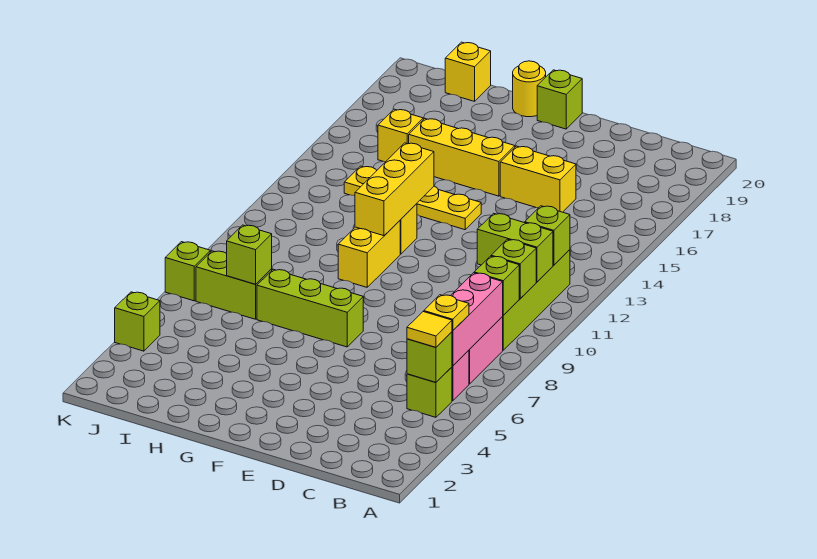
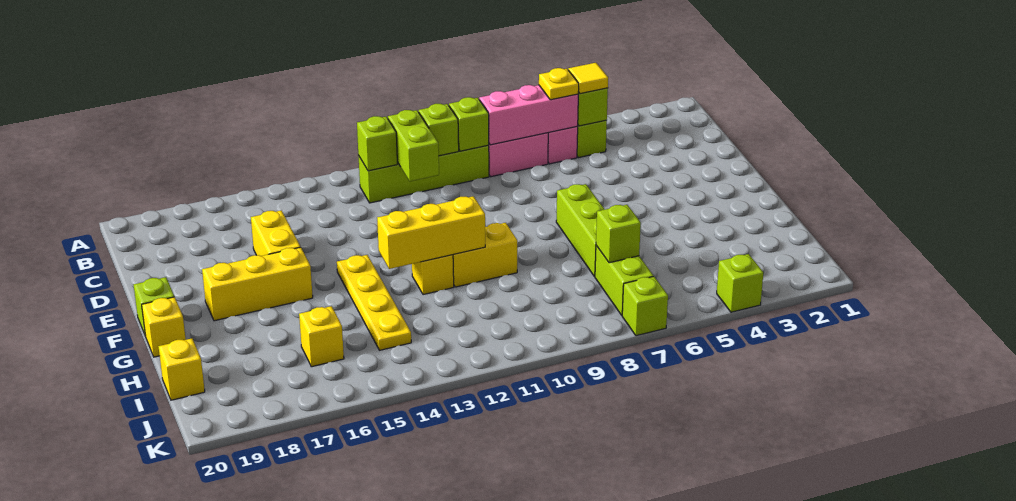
yellow 1x3 brick [409,119,515,196] -> yellow 1x3 brick turned to [202,247,313,321]
yellow 1x1 round brick [513,61,546,117] -> yellow 1x1 brick [142,297,186,357]

